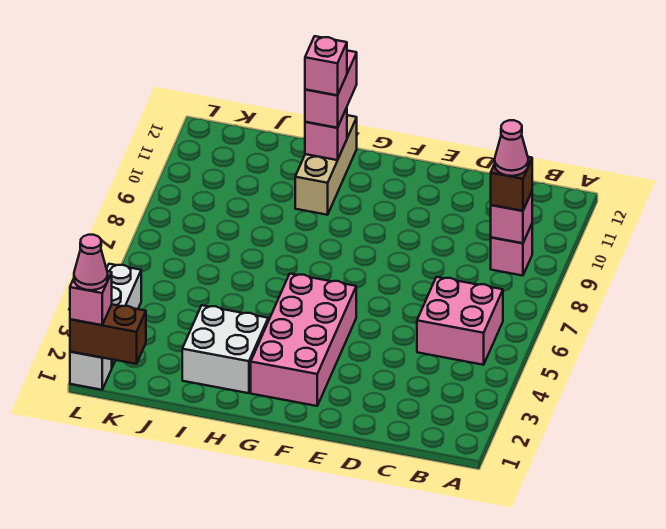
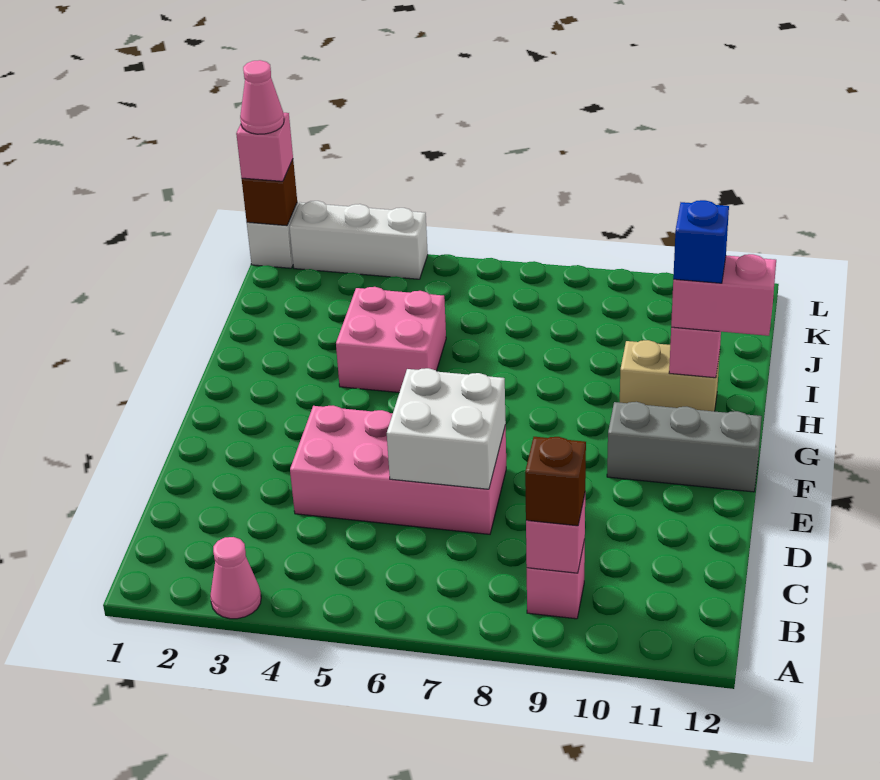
pink 2x2 brick [417,277,503,365] -> pink 2x2 brick moved to [336,287,446,392]
pink 1x1 cone [495,120,528,176] -> pink 1x1 cone moved to [210,537,261,619]
pink 2x4 brick [251,274,356,406] -> pink 2x4 brick moved to [290,406,506,534]
none -> grey 1x3 brick [607,402,762,492]
white 2x2 brick [182,305,268,393] -> white 2x2 brick moved to [387,368,506,489]
tan 1x3 brick [295,115,357,215] -> tan 1x2 brick [620,340,720,411]
pink 1x1 brick [305,36,347,95] -> blue 1x1 brick [673,200,729,283]
brown 1x2 brick [70,304,146,364] -> brown 1x1 brick [242,160,297,226]

